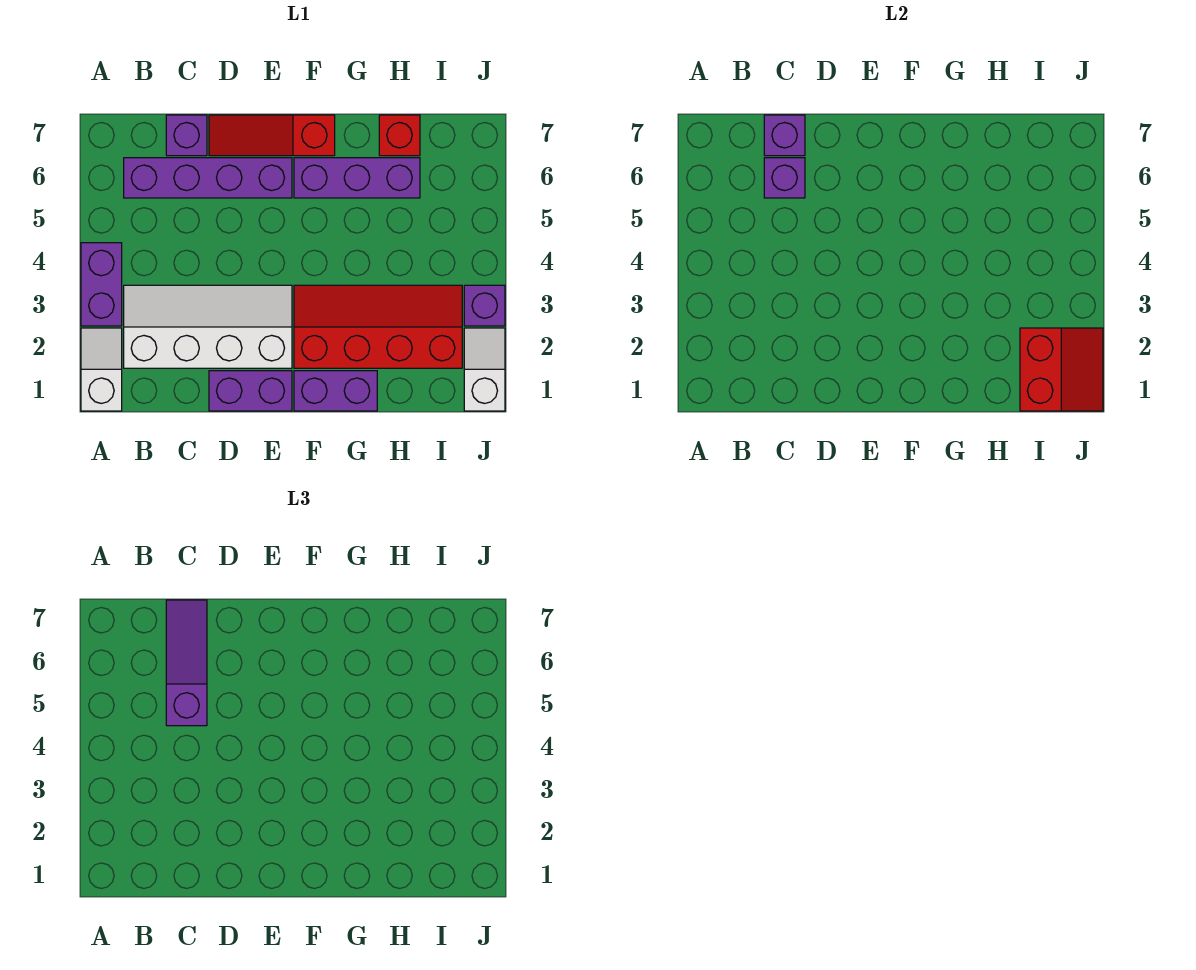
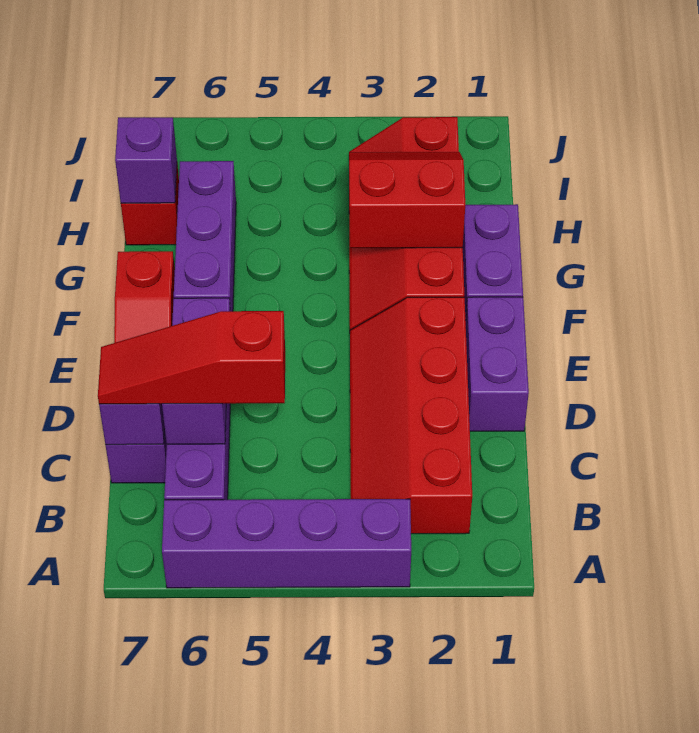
white 1x2 slope [81,328,122,411] -> none
purple 1x2 brick [81,243,122,326] -> purple 1x4 brick [162,499,411,588]
white 2x4 slope [124,285,292,368] -> red 2x4 slope [350,297,472,534]
purple 1x3 slope [166,600,207,726] -> red 1x3 slope [98,311,285,404]
red 2x2 slope [1020,328,1103,411] -> red 2x2 slope moved to [349,152,465,248]
white 1x2 slope [464,328,505,411] -> none
purple 1x1 brick [464,285,505,326] -> purple 1x1 brick moved to [115,117,177,203]

